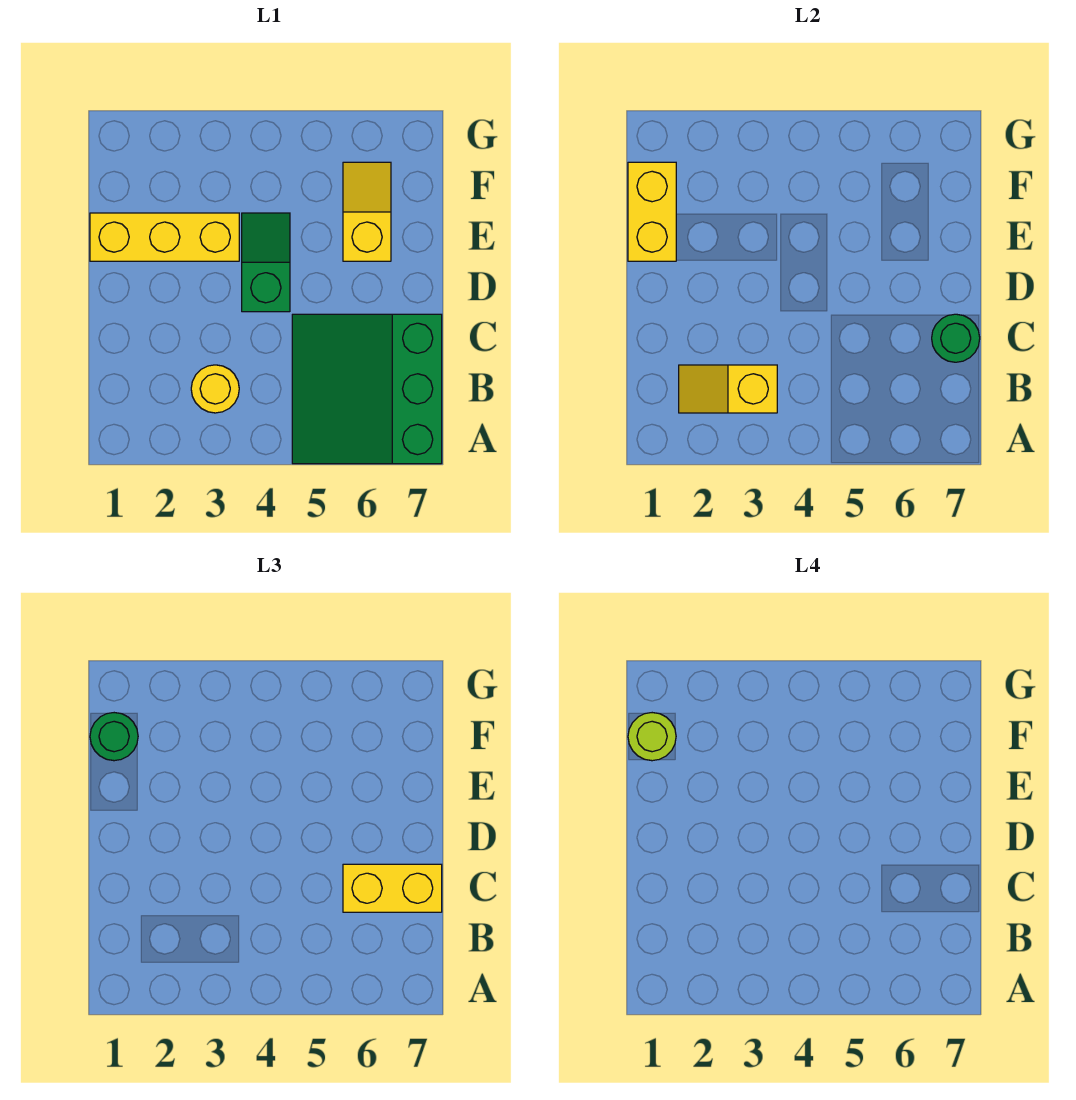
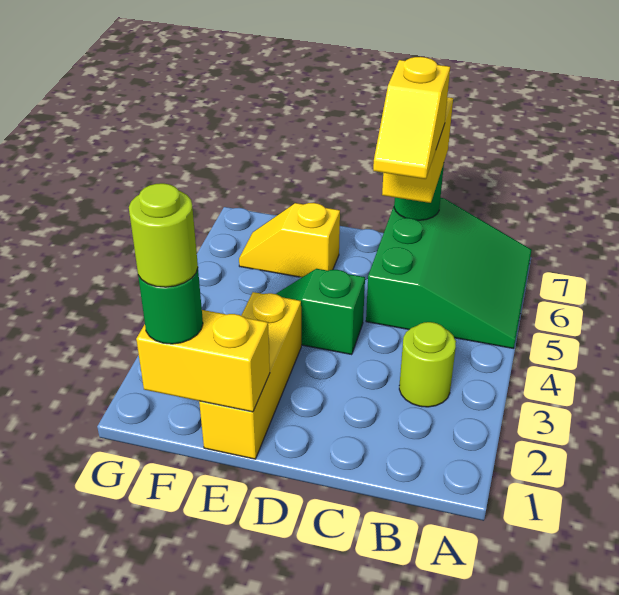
green 3x3 slope [292,314,442,464] -> green 3x3 slope turned to [366,198,532,349]
yellow 1x2 slope [679,365,777,413] -> yellow 1x2 slope moved to [373,57,450,179]
yellow 1x1 round brick [191,365,239,413] -> lime 1x1 round brick [399,322,456,407]

